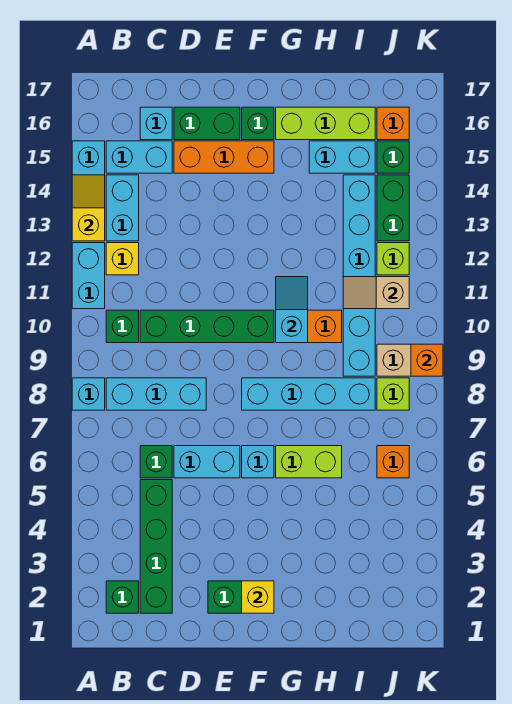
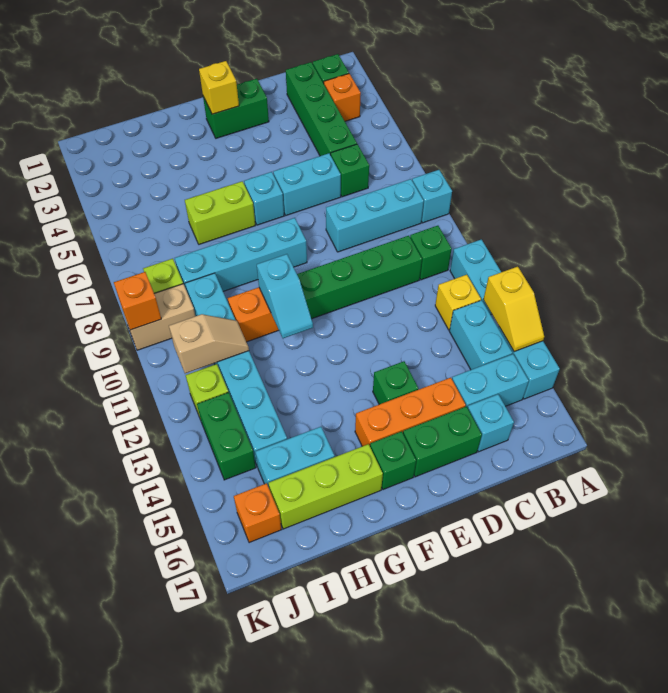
orange 1x1 brick [377,446,409,478] -> orange 1x1 brick moved to [324,74,361,121]
green 1x1 brick [377,141,409,173] -> green 1x1 brick moved to [373,361,418,404]

